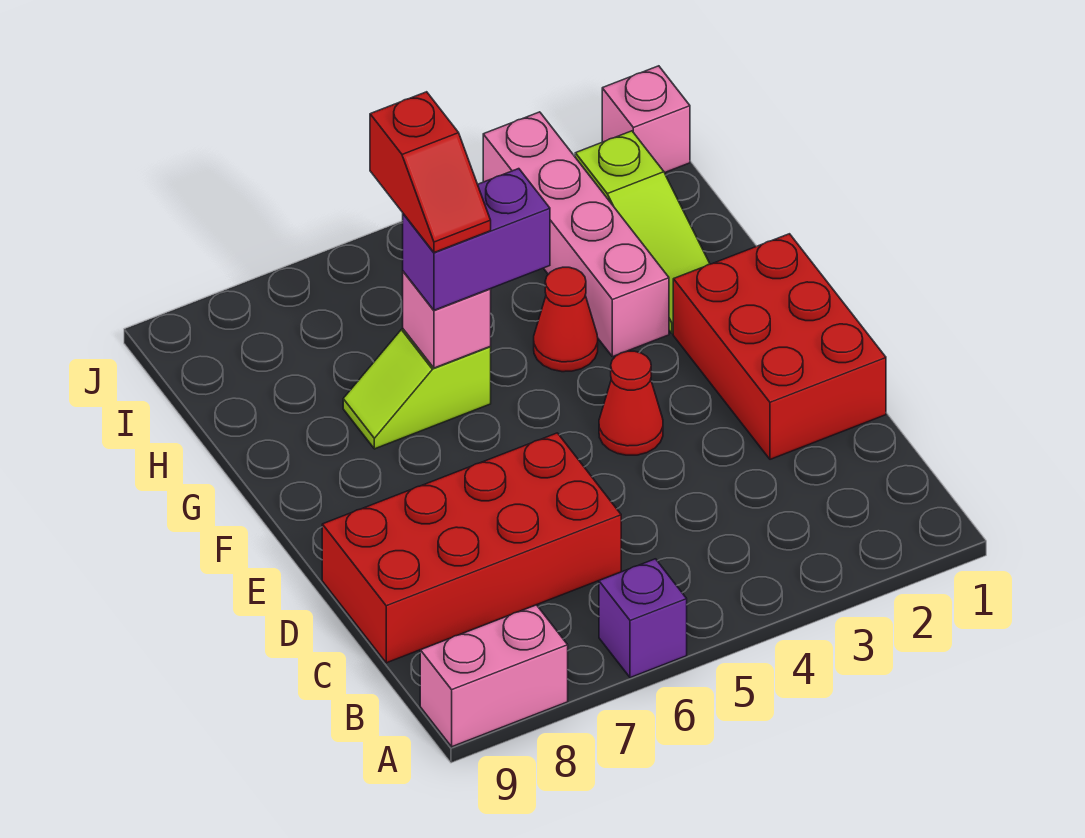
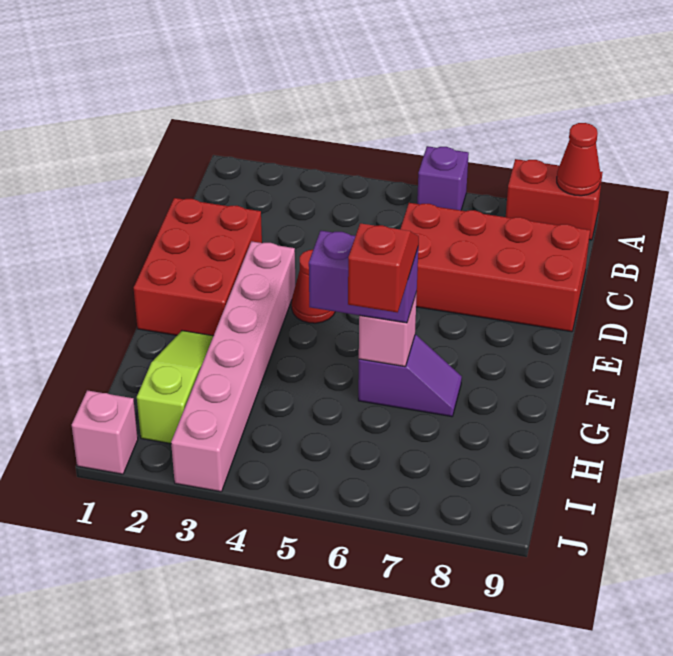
pink 1x2 brick [420,605,568,747] -> red 1x2 brick [506,159,603,240]
pink 1x4 brick [483,112,669,357] -> pink 1x6 brick [171,241,295,492]
red 1x1 cone [534,267,598,372] -> red 1x1 cone moved to [557,123,601,196]
lime 1x2 slope [343,329,491,449] -> purple 1x2 slope [358,335,462,417]

